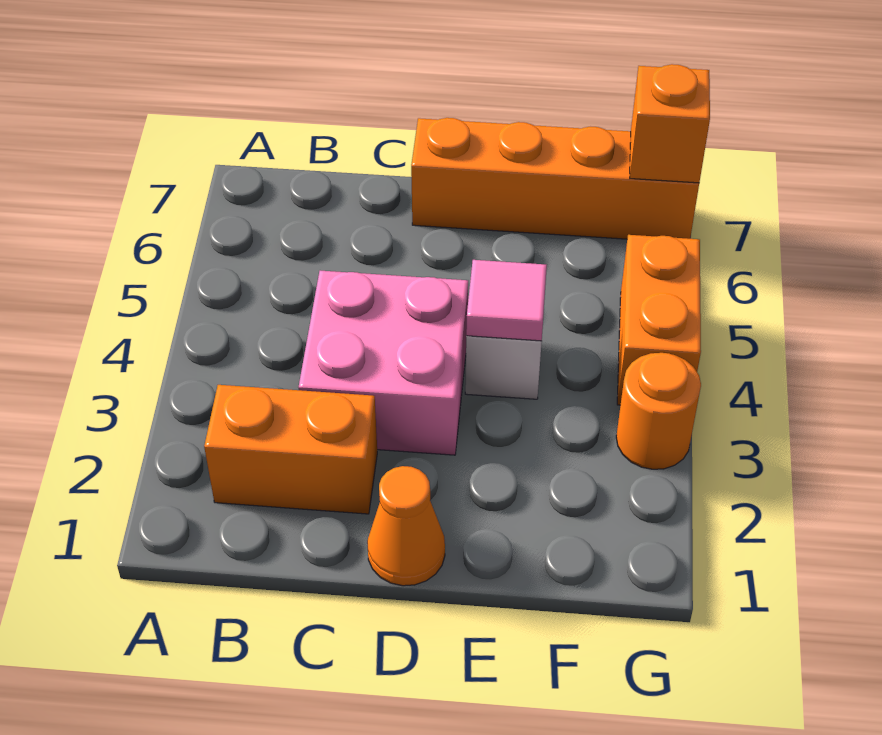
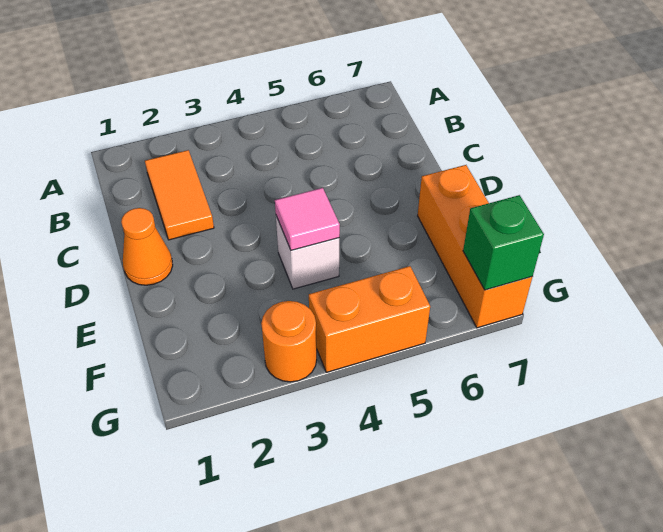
orange 1x2 brick [204,385,377,514] -> orange 1x2 tile [145,150,214,240]
pink 2x2 brick [299,271,468,455] -> none
orange 1x4 brick [411,118,699,239] -> orange 1x3 brick [418,165,532,328]
orange 1x1 brick [630,64,710,183] -> green 1x1 brick [463,195,544,290]

